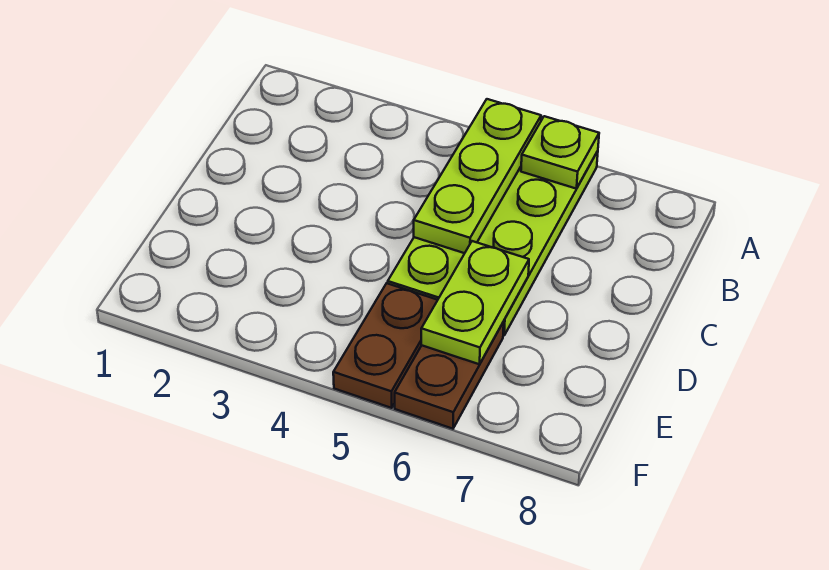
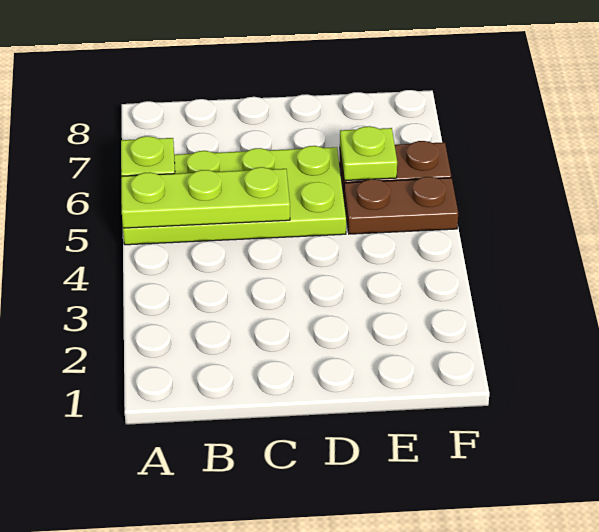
lime 1x2 plate [421,241,529,364] -> lime 1x1 plate [340,126,397,181]

